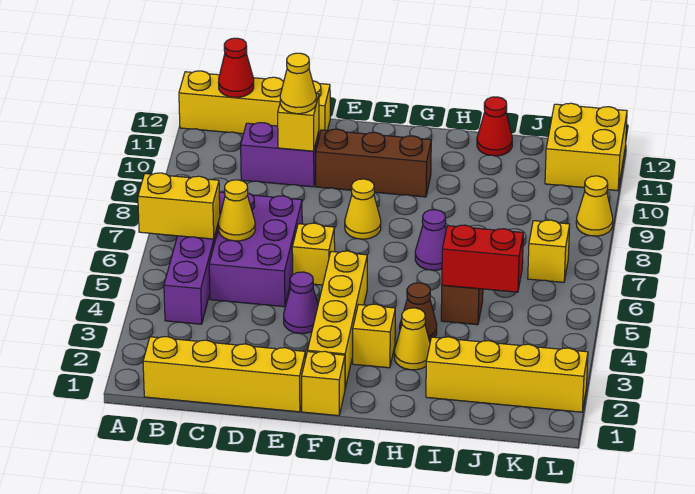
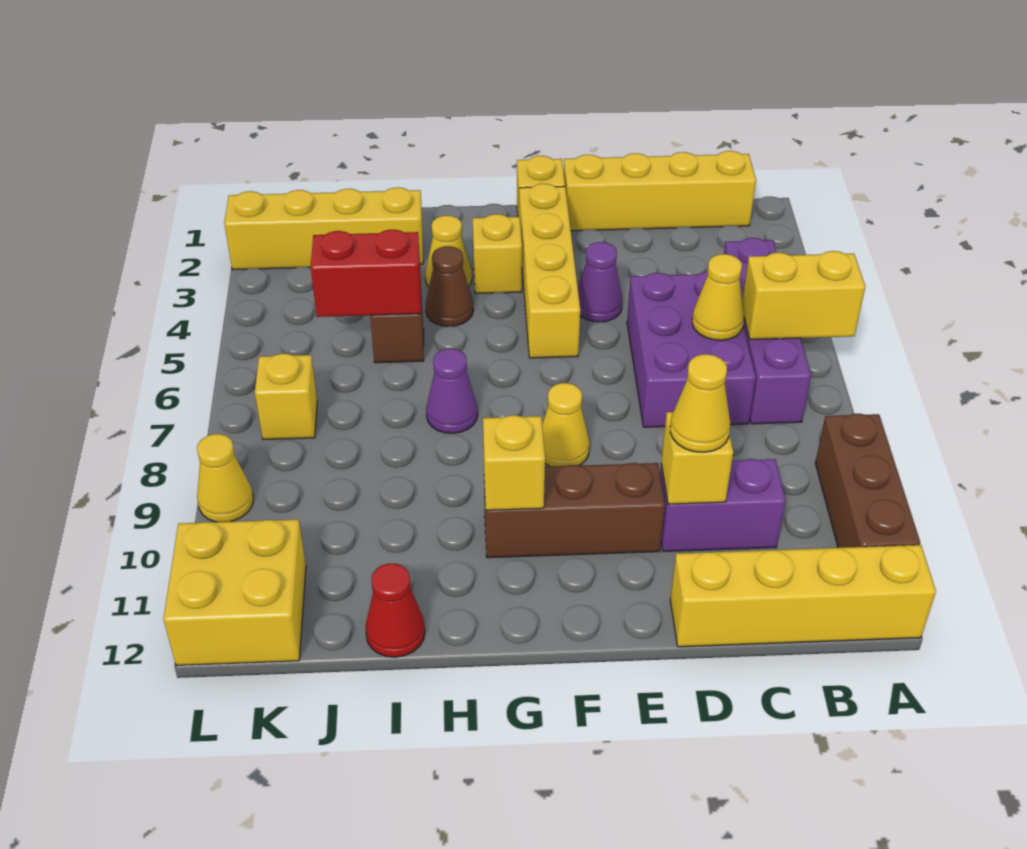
none -> brown 1x3 brick [815,414,920,548]
red 1x1 cone [219,38,254,97] -> none
yellow 1x1 brick [292,223,335,285] -> yellow 1x1 brick moved to [483,415,545,510]

